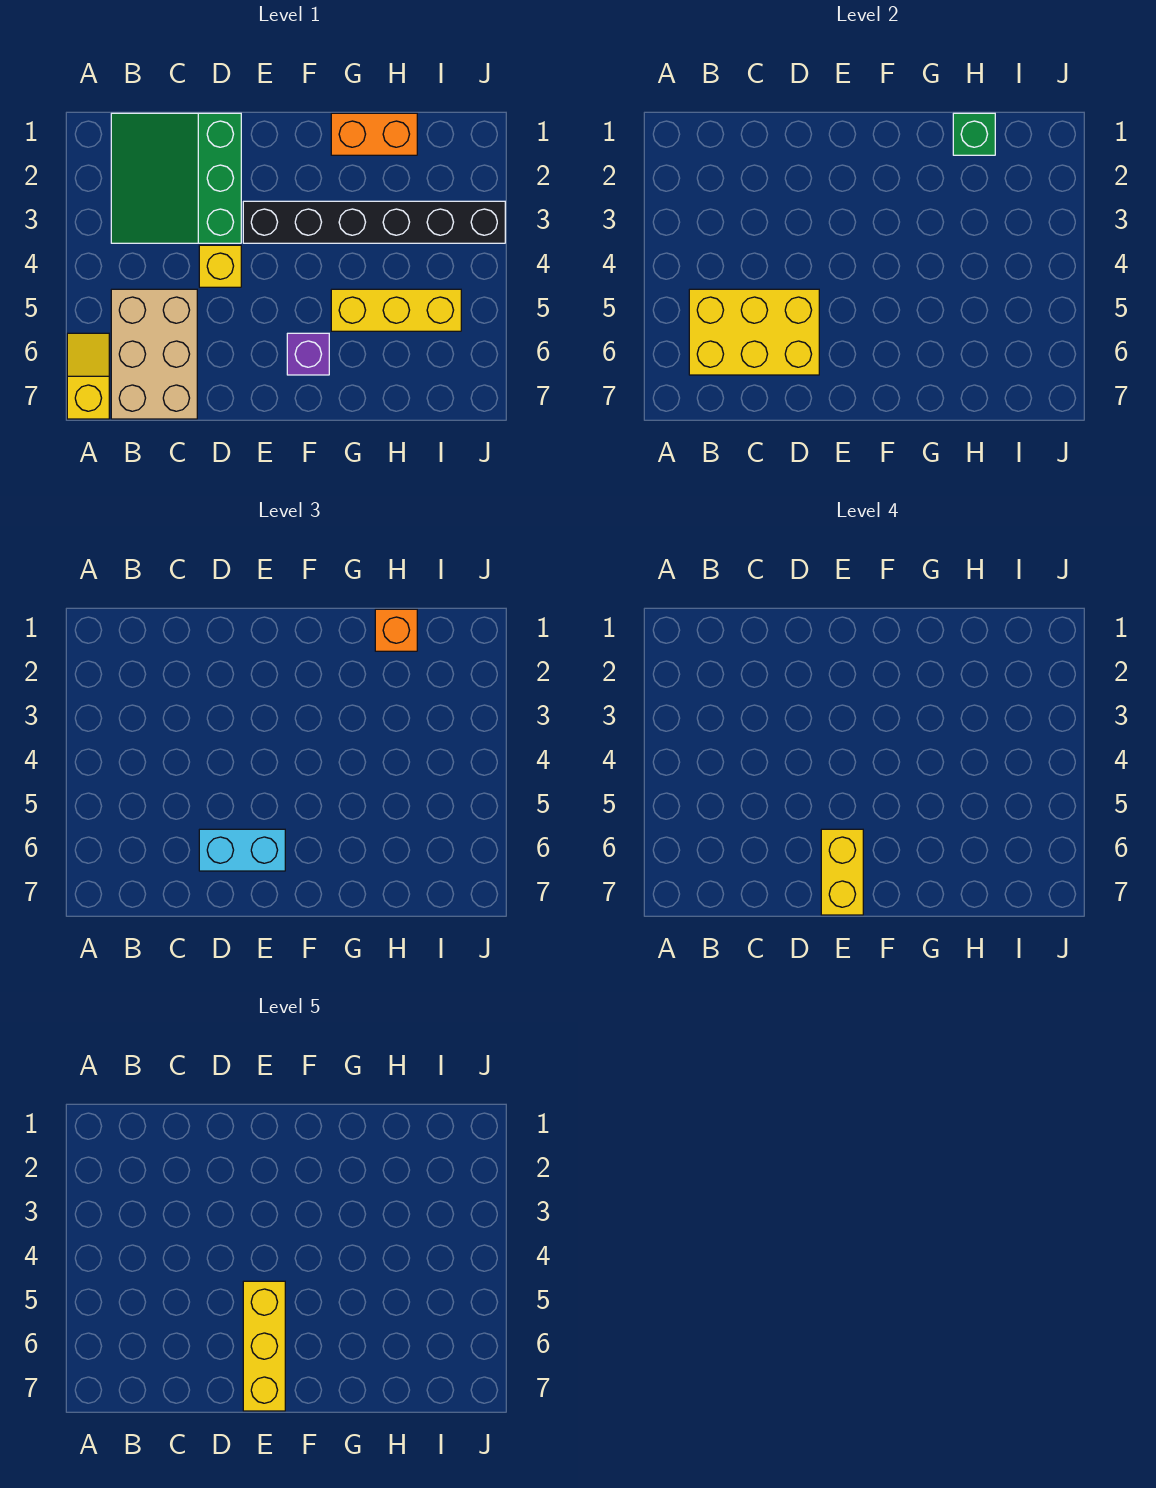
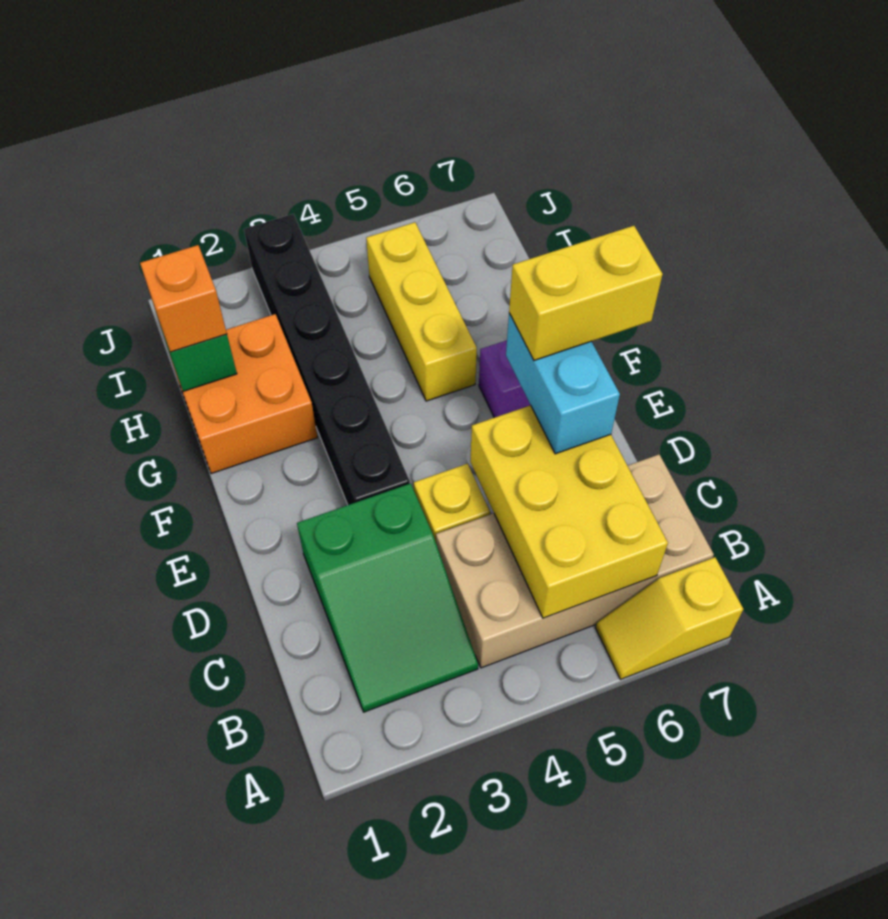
green 3x3 slope [111,113,241,243] -> green 2x3 slope [297,483,478,712]
tan 2x3 brick [111,289,197,419] -> tan 2x4 brick [436,455,714,668]
yellow 1x3 brick [243,1281,285,1411] -> none
orange 1x2 brick [331,113,417,155] -> orange 2x2 brick [171,314,318,474]

